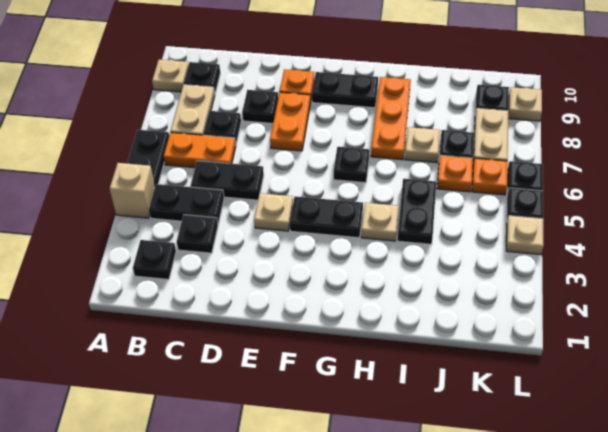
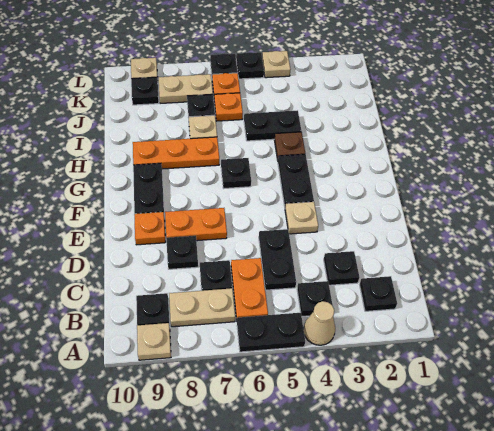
tan 1x1 brick [110,163,155,218] -> tan 1x1 cone [304,301,335,345]
black 1x2 plate [149,184,224,224] -> black 1x1 plate [297,281,333,316]
tan 1x1 plate [361,203,399,241] -> brown 1x1 plate [274,132,305,160]

